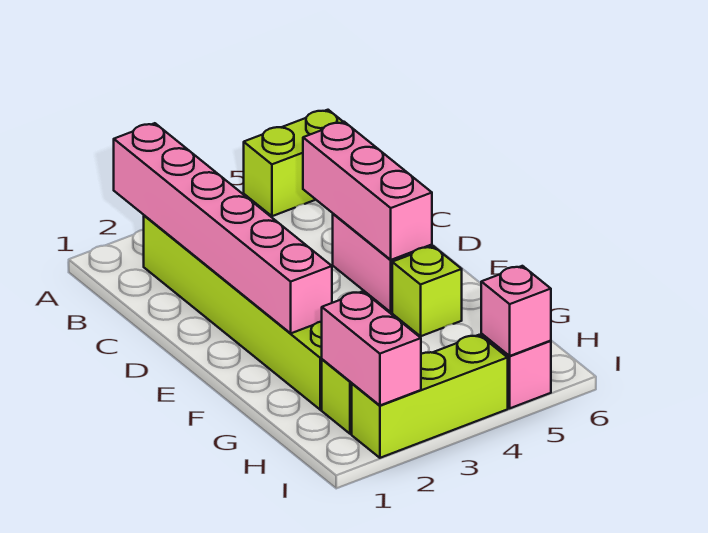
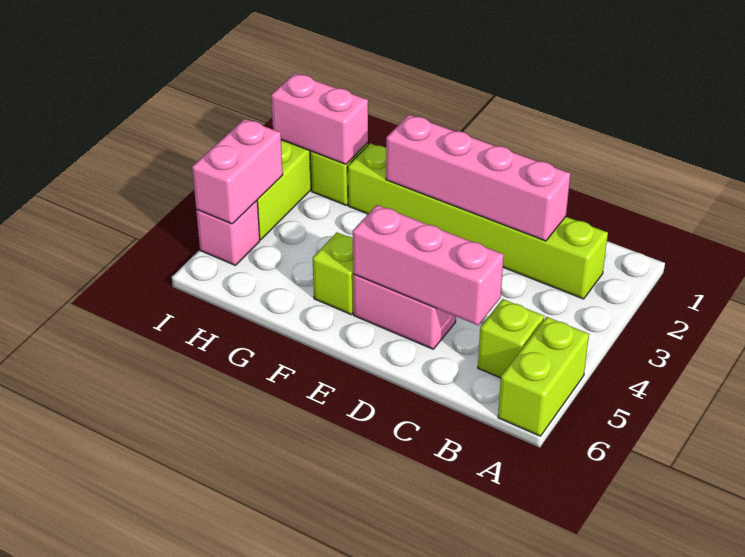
pink 1x6 brick [114,123,332,333] -> pink 1x4 brick [386,115,570,241]
none -> lime 1x1 brick [478,299,544,378]
pink 1x1 brick [481,266,551,356] -> pink 1x2 brick [192,119,283,224]

